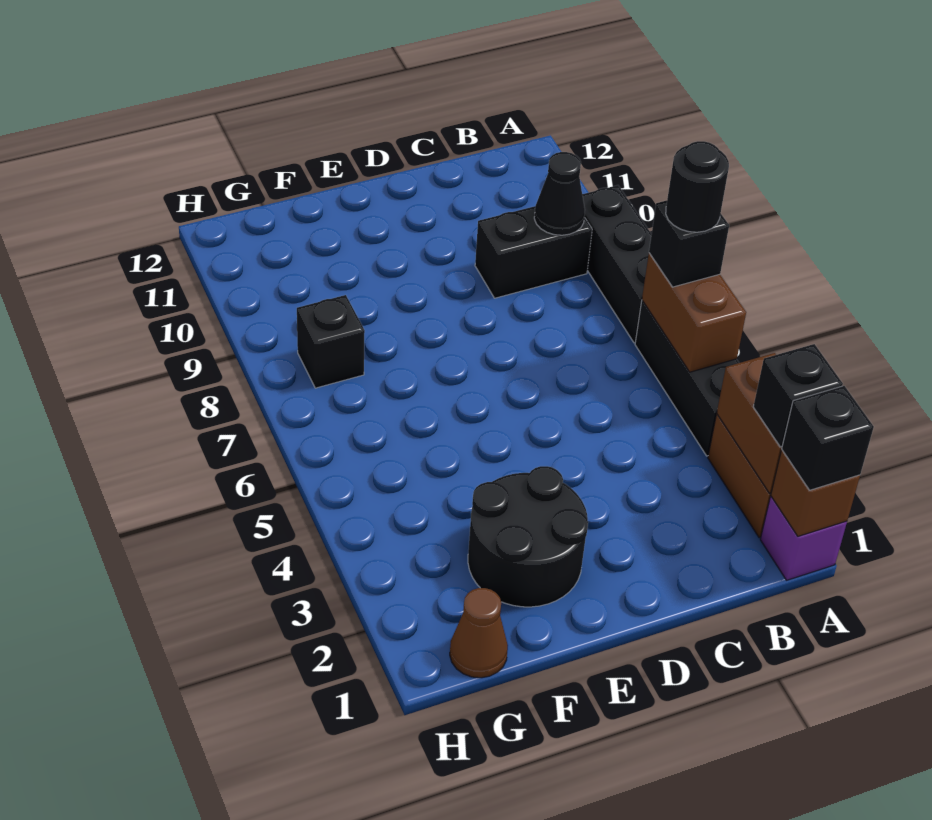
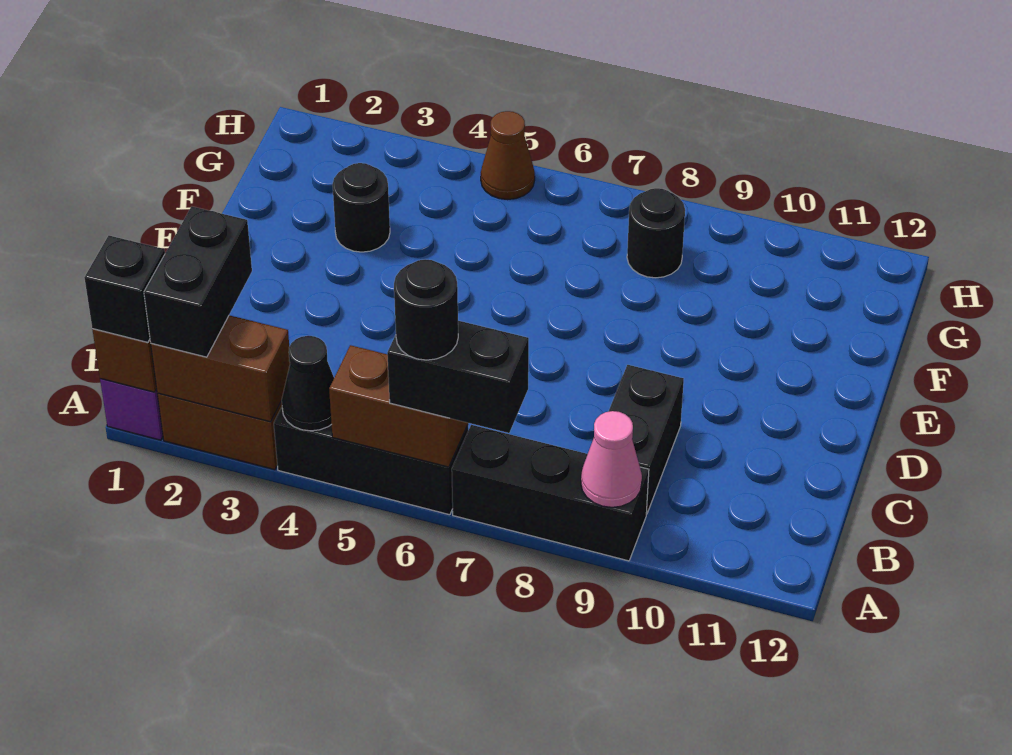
black 1x1 brick [753,344,843,447] -> black 1x2 brick [144,207,252,357]
black 1x1 brick [649,200,729,287] -> black 1x2 brick [387,321,529,433]
none -> pink 1x1 cone [581,411,642,507]
black 1x1 cone [534,152,585,235] -> black 1x1 cone moved to [282,336,334,431]
black 2x2 round brick [468,466,588,607] -> black 1x1 round brick [332,163,390,252]
brown 1x1 cone [450,588,508,678] -> brown 1x1 cone moved to [481,111,535,200]
black 1x1 brick [297,295,365,388] -> black 1x1 round brick [627,188,685,278]

